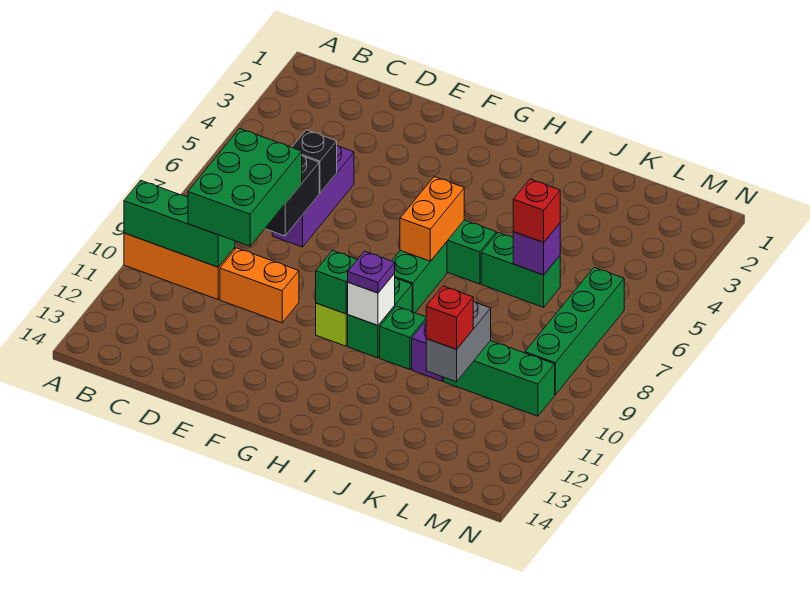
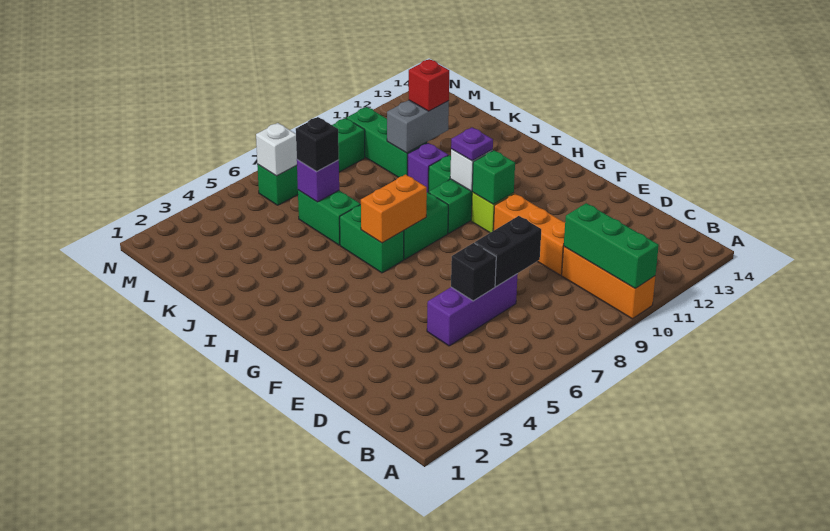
green 2x3 brick [188,129,302,246] -> none
orange 1x2 brick [220,248,299,323] -> orange 1x3 brick [493,194,565,275]
red 1x1 brick [513,179,560,242] -> black 1x1 brick [296,117,339,172]
none -> white 1x1 brick [256,123,297,176]

